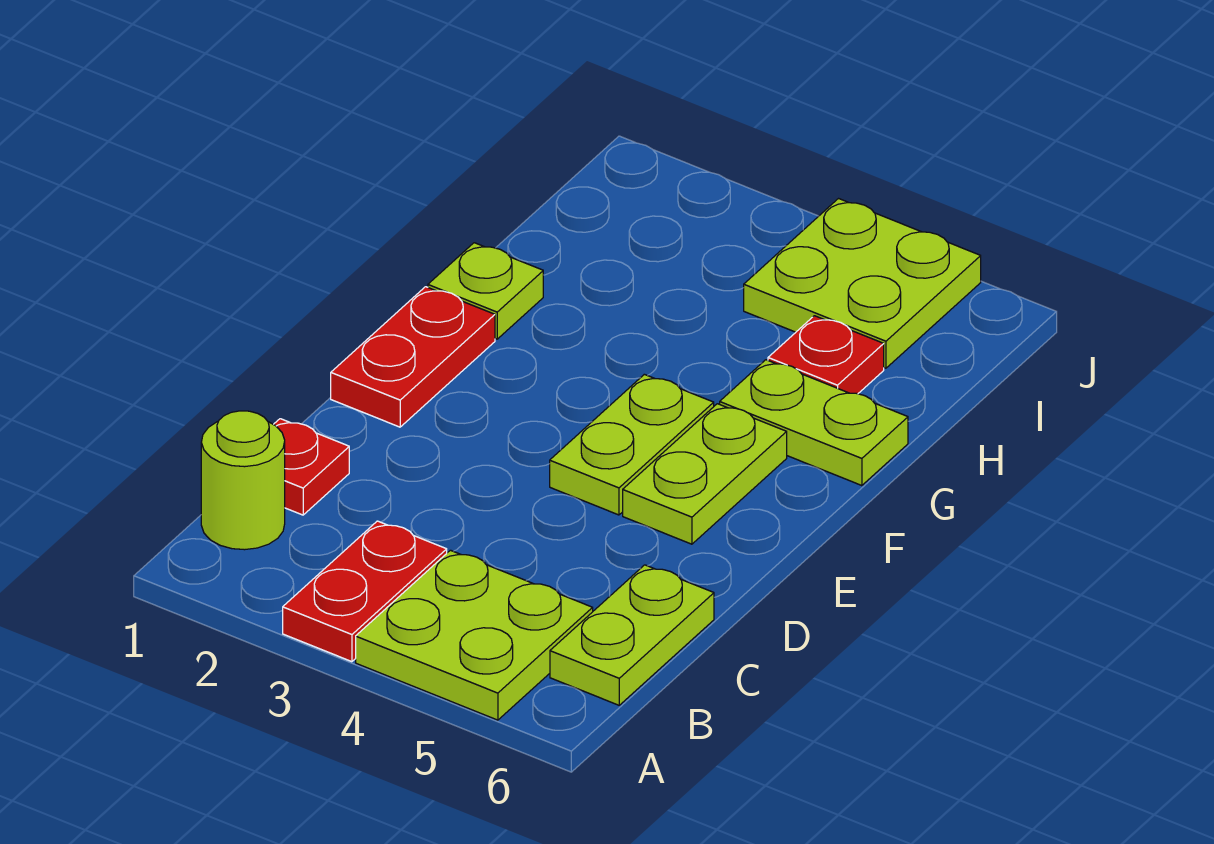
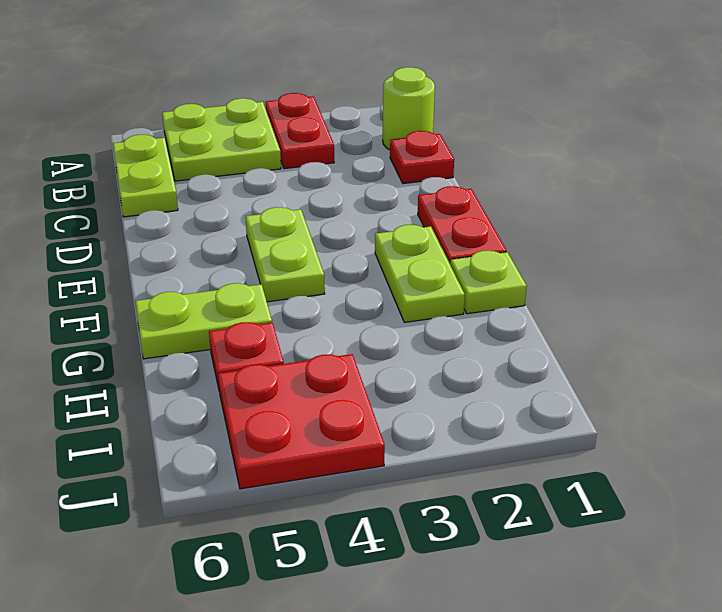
lime 1x2 plate [623,404,787,544] -> lime 1x2 plate moved to [375,225,465,322]
lime 2x2 plate [744,199,981,368] -> red 2x2 plate [218,354,385,489]

